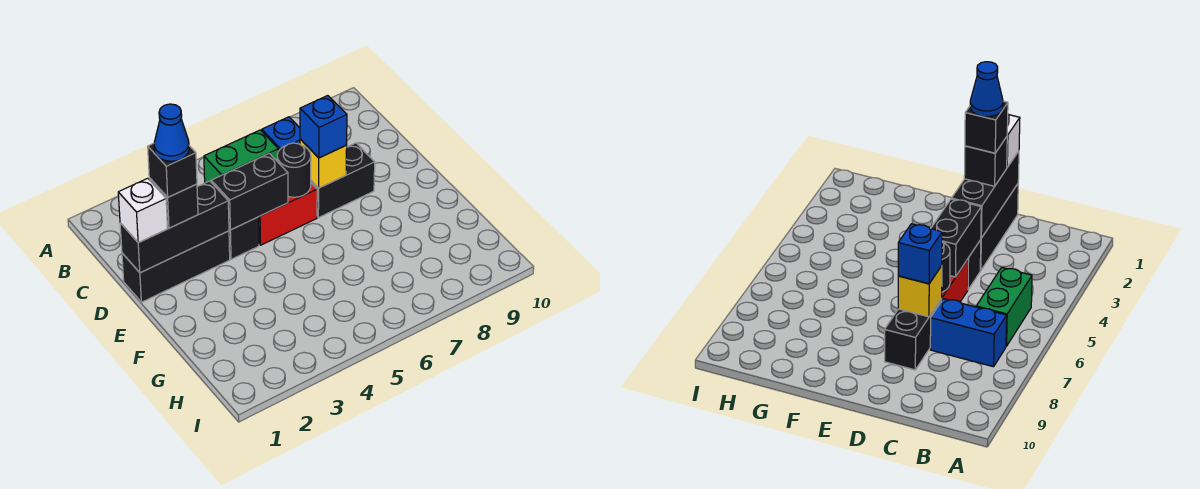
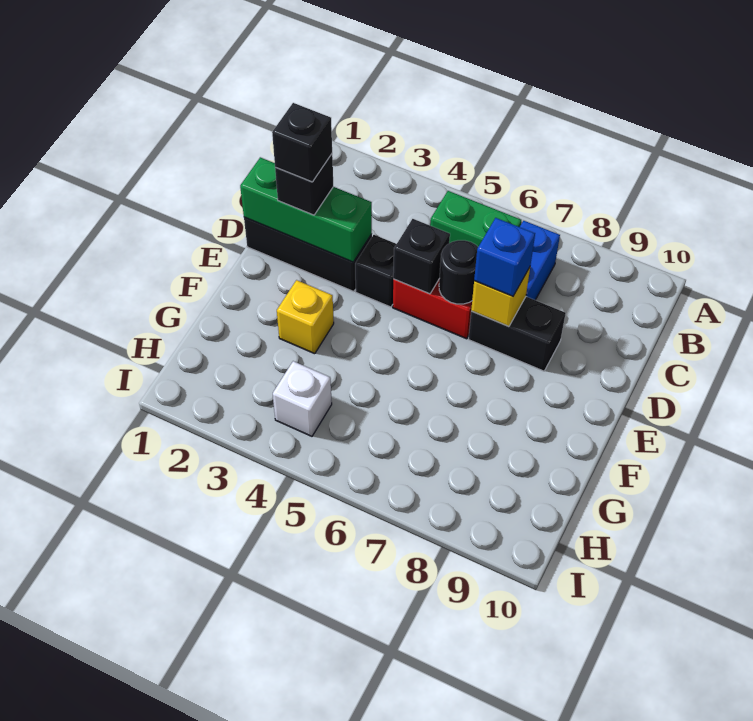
black 1x3 brick [120,181,229,273] -> green 1x3 brick [240,157,372,262]
white 1x1 brick [118,178,168,243] -> white 1x1 brick moved to [273,361,332,436]
blue 1x1 cone [154,104,189,161] -> none
black 1x2 brick [211,153,288,230] -> black 1x1 brick [393,219,450,294]
none -> yellow 1x1 brick [277,280,334,354]

